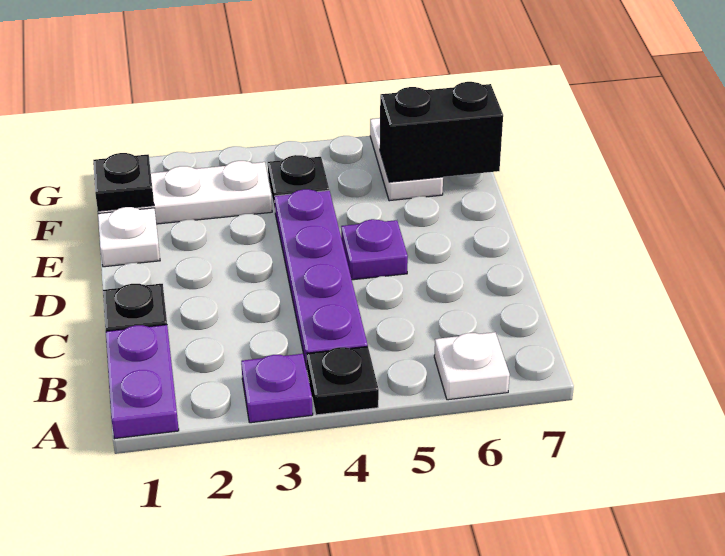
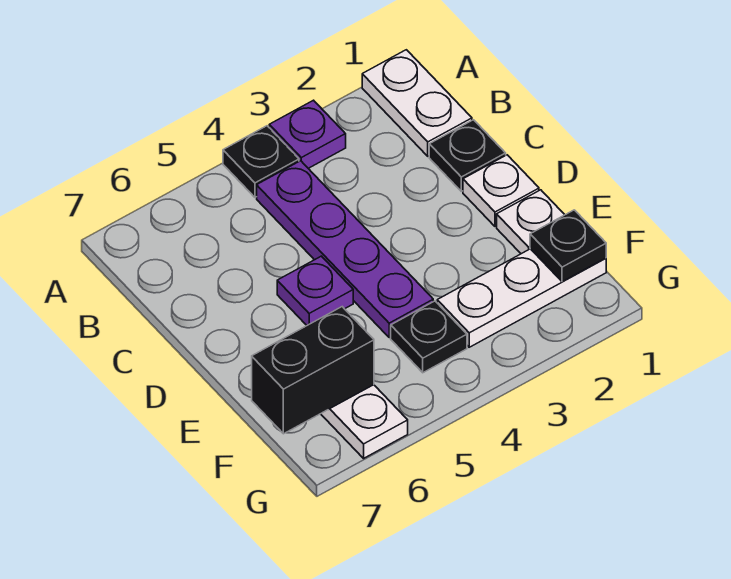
purple 1x2 plate [106,325,179,439] -> white 1x2 plate [362,50,472,156]
white 1x1 plate [434,332,510,400] -> white 1x1 plate moved to [463,155,539,226]

